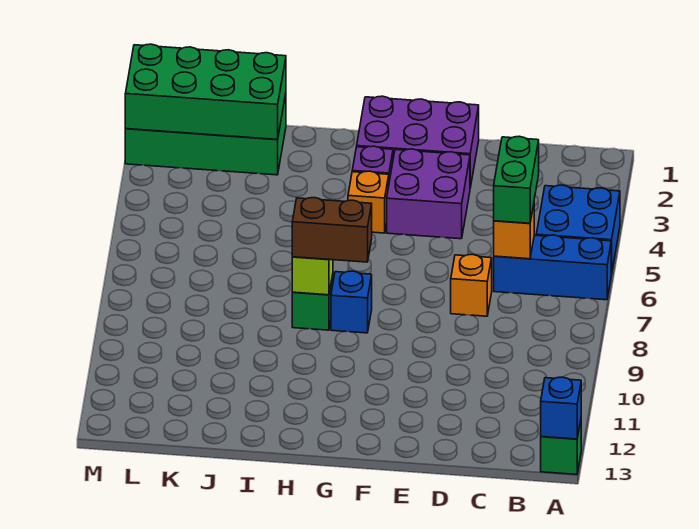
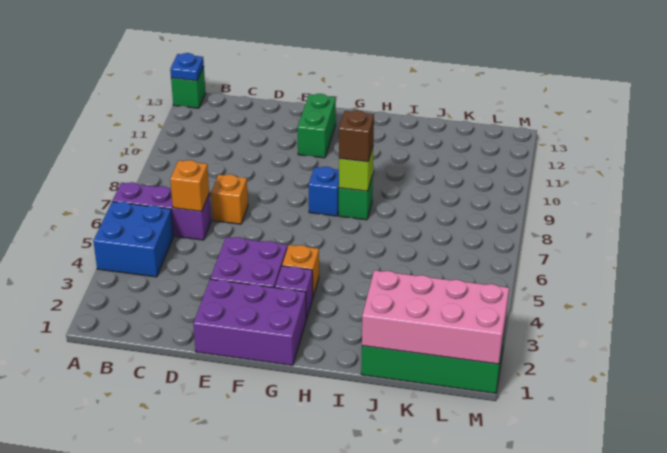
blue 1x3 brick [494,235,611,300] -> purple 1x3 brick [113,182,211,240]
blue 1x1 brick [541,377,581,439] -> blue 1x1 plate [170,53,204,81]
green 1x2 brick [494,136,539,223] -> green 1x2 brick moved to [297,94,336,158]
brown 1x2 brick [292,198,372,262] -> brown 1x1 brick [339,110,374,162]
green 2x4 brick [125,44,286,140] -> pink 2x4 brick [362,270,509,364]

